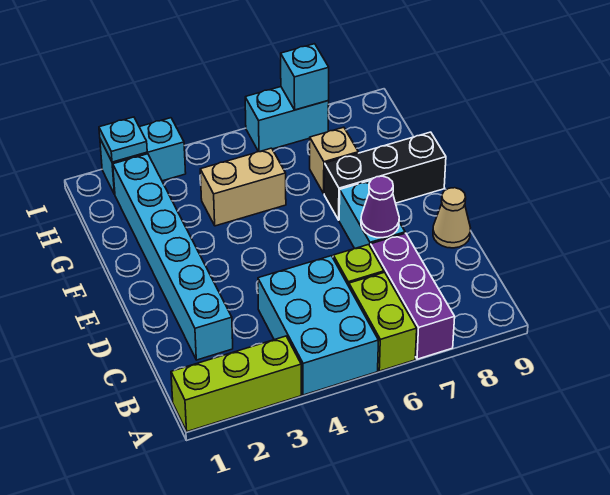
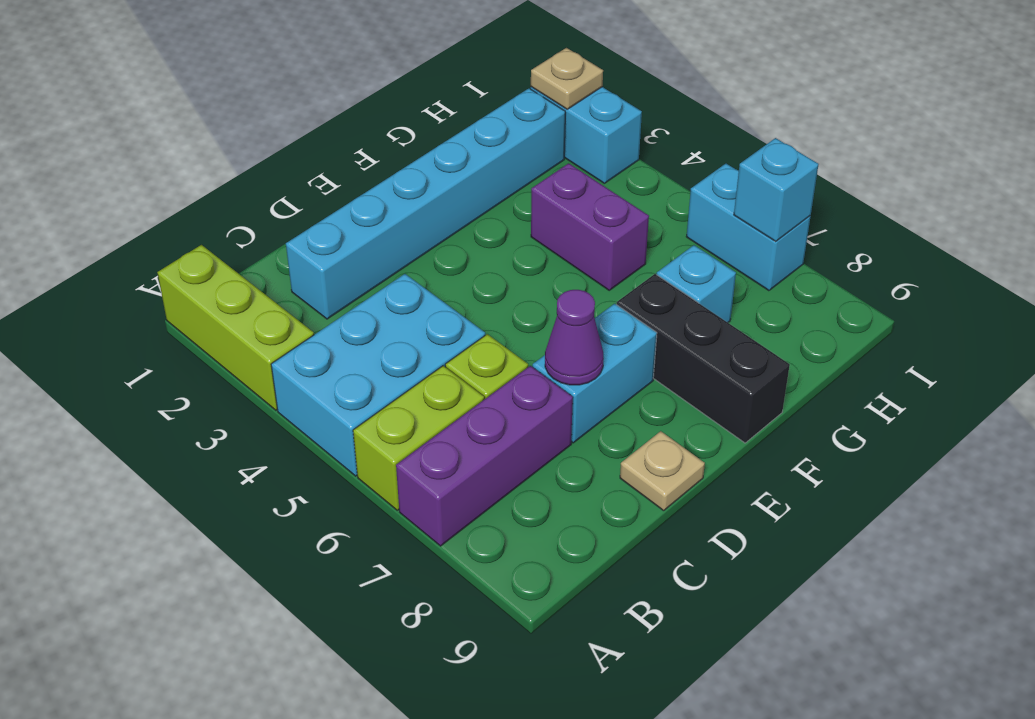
tan 1x1 cone [433,188,470,248] -> tan 1x1 plate [620,431,705,511]
tan 1x2 brick [200,148,286,226] -> purple 1x2 brick [531,163,649,290]
tan 1x1 brick [310,127,358,193] -> cyan 1x1 brick [657,245,736,322]
cyan 1x1 plate [99,117,147,162] -> tan 1x1 plate [531,48,603,109]

